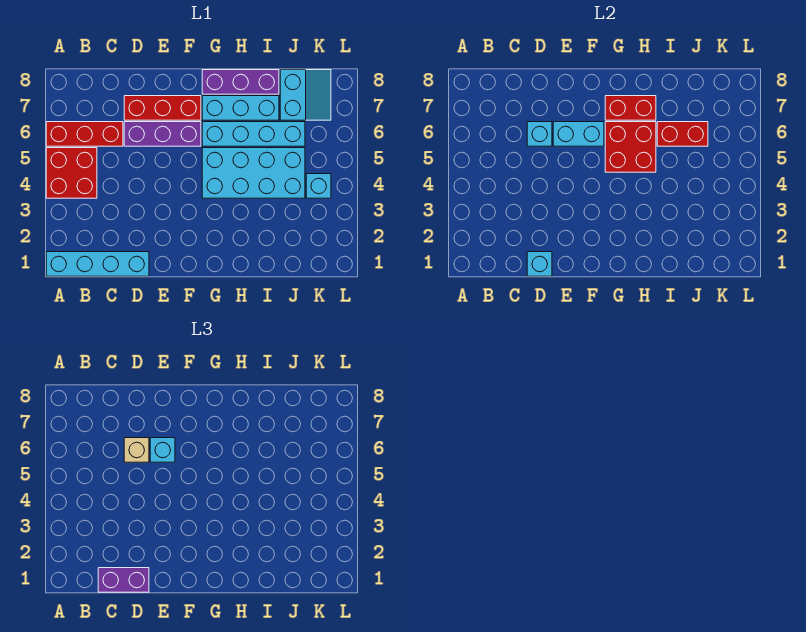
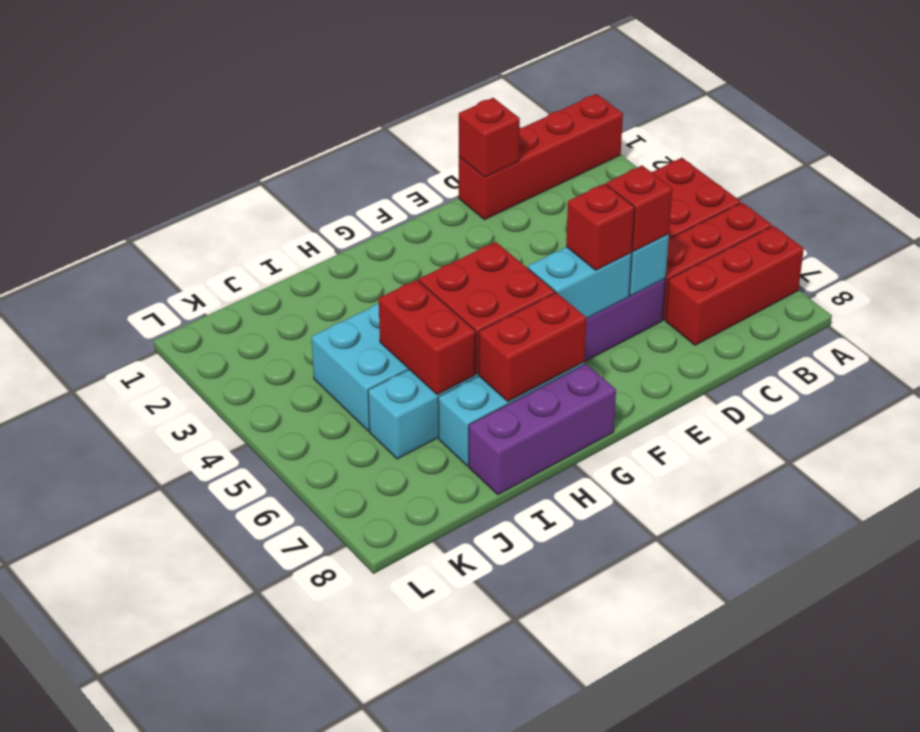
cyan 1x4 brick [46,252,149,276] -> red 1x4 brick [459,94,623,220]
purple 1x2 brick [98,568,149,592] -> none
cyan 1x1 brick [527,252,552,276] -> red 1x1 brick [459,98,520,177]
tan 1x1 brick [124,438,149,462] -> red 1x1 brick [606,166,672,251]
red 1x3 brick [124,96,201,120] -> red 1x3 brick moved to [666,226,804,345]
cyan 1x1 brick [150,438,175,462] -> red 1x1 brick [566,184,635,270]
red 1x2 brick [657,122,708,146] -> red 1x2 brick turned to [379,280,476,395]
cyan 2x2 slope [280,70,331,120] -> none
cyan 1x1 brick [306,174,331,198] -> none

